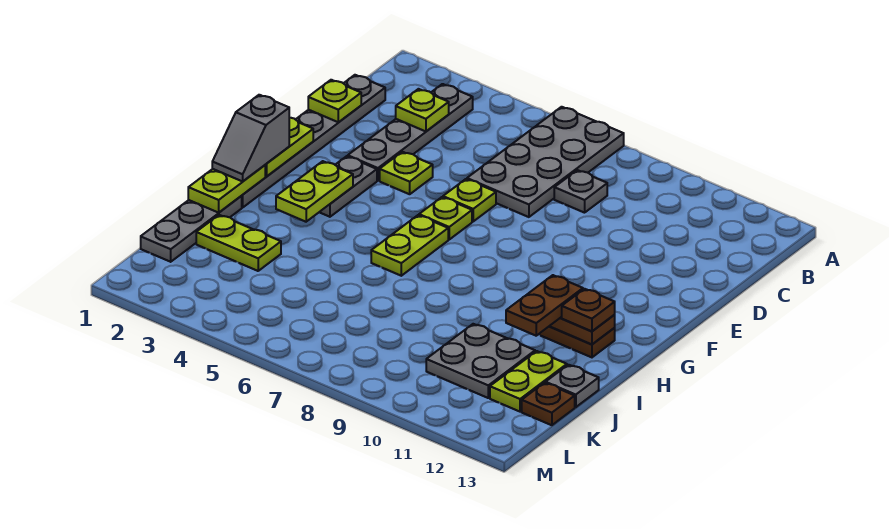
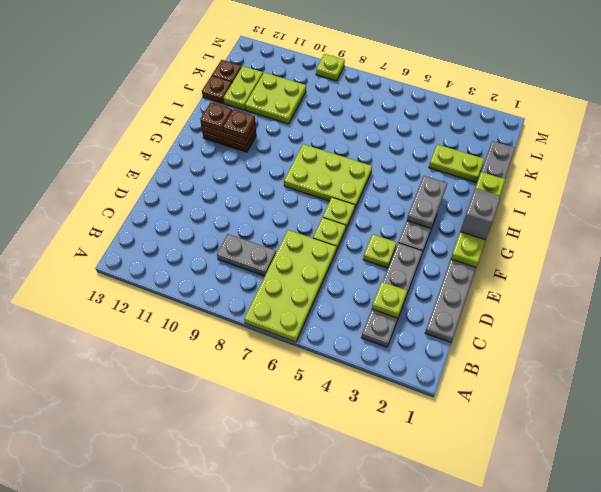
grey 2x4 plate [467,107,624,217] -> lime 2x4 plate [244,230,337,342]
grey 1x1 plate [554,170,607,213] -> grey 1x2 plate [217,234,276,276]
lime 1x1 plate [308,80,361,122] -> lime 1x1 plate moved to [316,54,345,81]
lime 1x2 plate [276,161,353,222] -> grey 1x2 plate [407,176,447,228]
lime 1x2 plate [371,215,448,276] -> lime 2x3 plate [284,144,372,208]
brown 1x2 plate [506,275,583,336] -> brown 1x1 plate [223,109,255,140]
grey 2x2 plate [426,324,535,398] -> lime 2x2 plate [245,73,306,124]
grey 1x1 plate [546,365,599,407] -> brown 1x1 plate [202,76,232,103]

